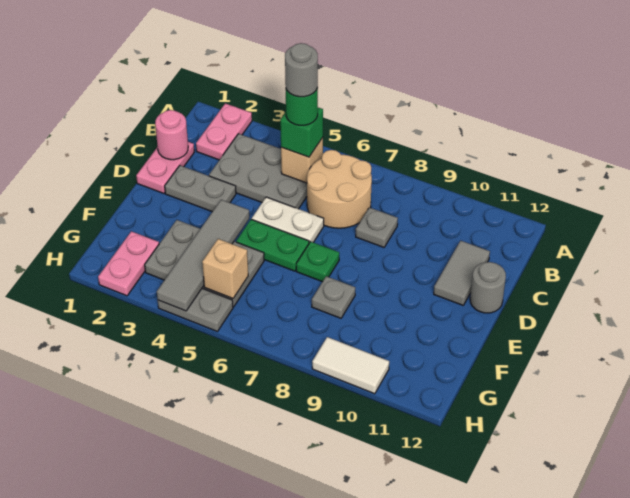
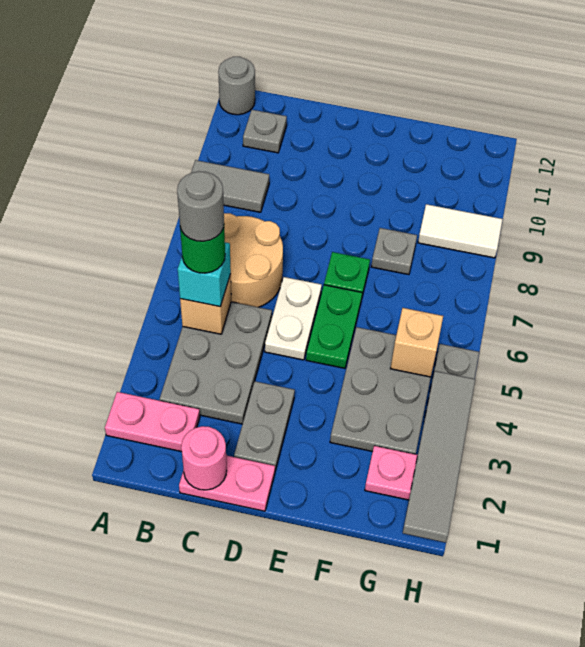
green 1x1 brick [280,108,323,157] -> cyan 1x1 brick [178,242,231,307]
grey 1x1 plate [356,207,398,247] -> grey 1x1 plate moved to [243,110,287,153]
grey 1x2 tile [434,241,490,305] -> grey 1x2 tile moved to [191,160,269,212]
grey 1x1 round brick [470,262,506,313] -> grey 1x1 round brick moved to [218,57,255,115]
grey 1x4 tile [157,200,249,311] -> grey 1x4 tile turned to [403,371,475,543]
white 1x2 tile [312,337,389,394] -> white 1x2 tile turned to [418,204,503,258]

